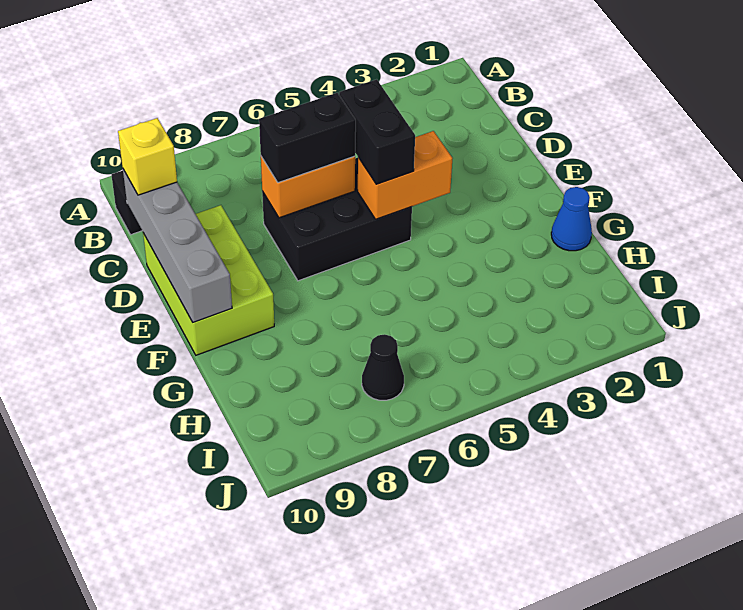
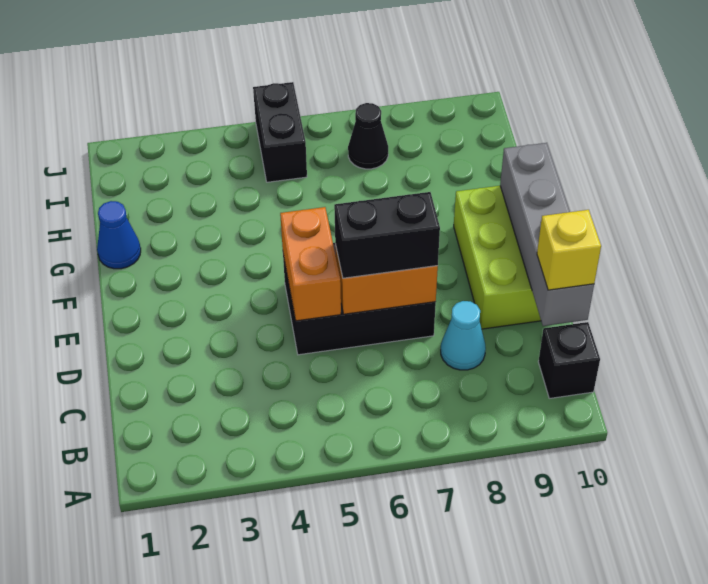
none -> cyan 1x1 cone [441,301,486,370]
black 1x2 brick [339,79,415,184] -> black 1x2 brick moved to [253,82,307,182]
orange 1x2 brick [358,131,453,219] -> orange 1x2 brick turned to [280,207,341,321]

